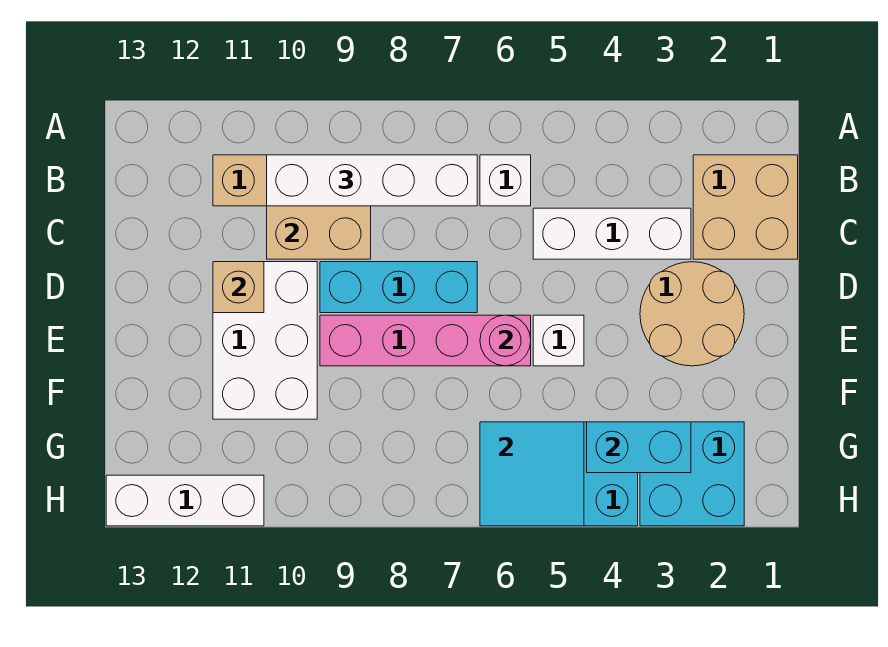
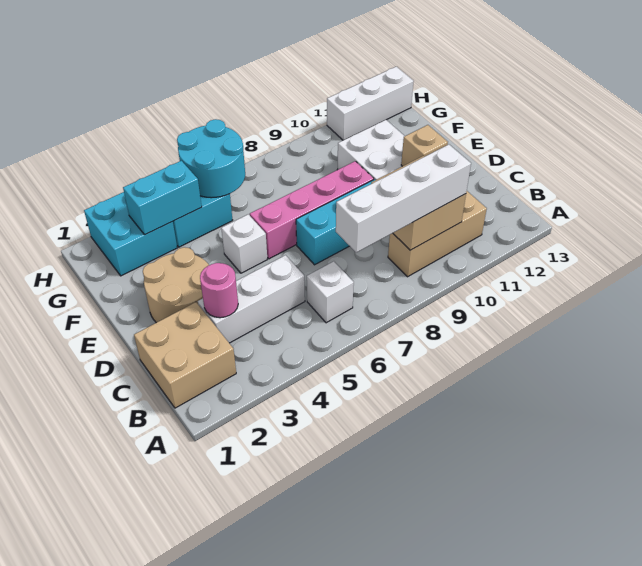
pink 1x1 round brick [480,315,531,366] -> pink 1x1 round brick moved to [200,263,238,318]
cyan 2x2 tile [480,422,584,526] -> cyan 2x2 round brick [177,119,245,198]

